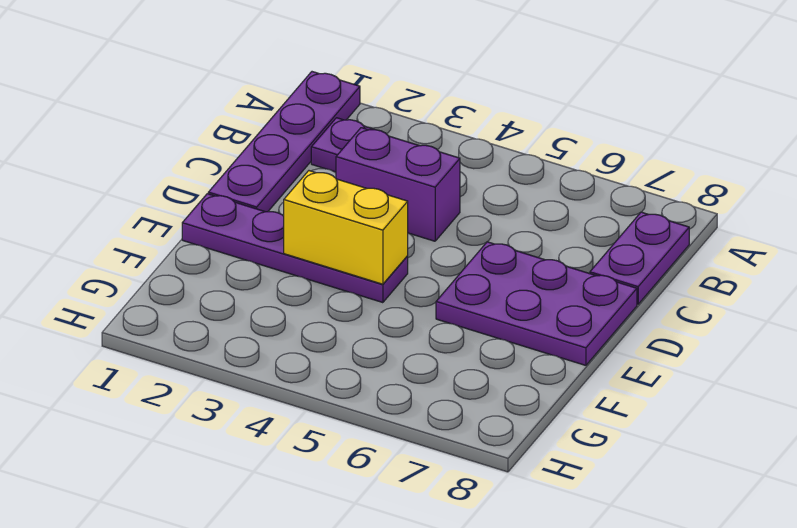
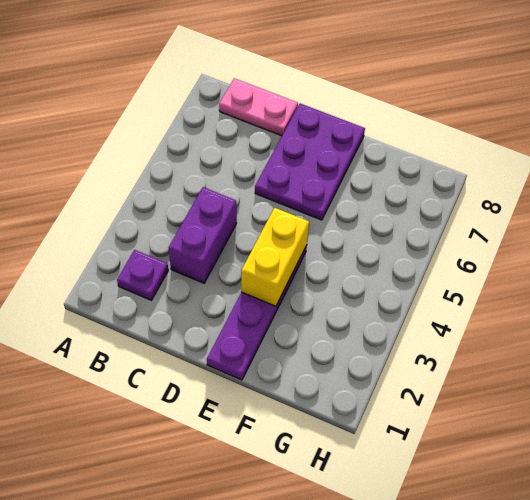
purple 1x4 plate [208,72,360,212] -> none
purple 1x2 plate [590,212,689,304] -> pink 1x2 plate [219,78,298,136]

